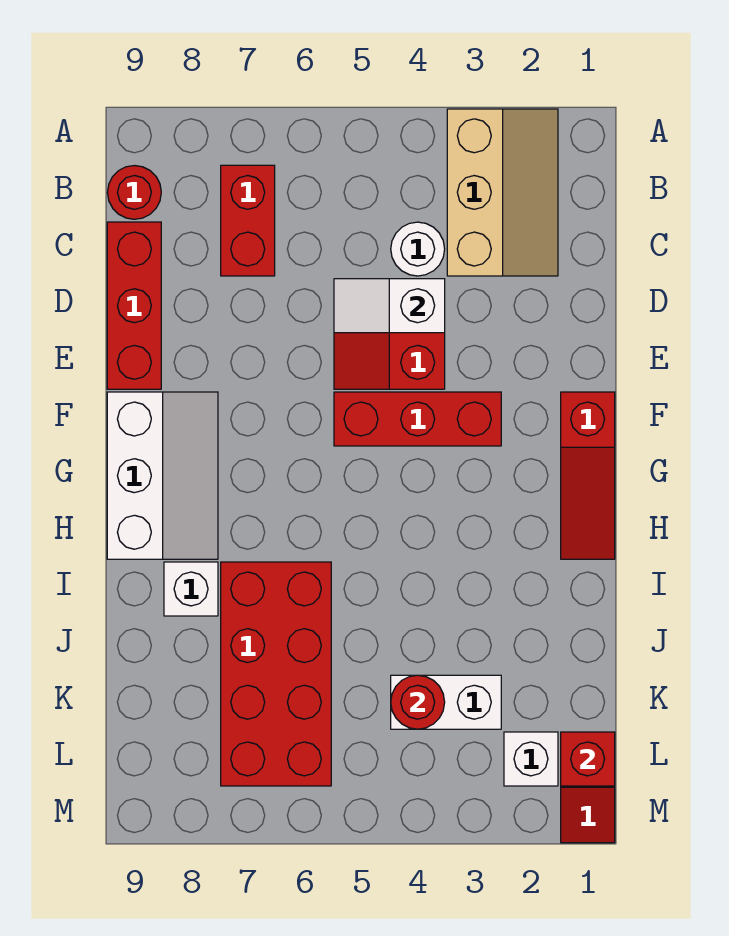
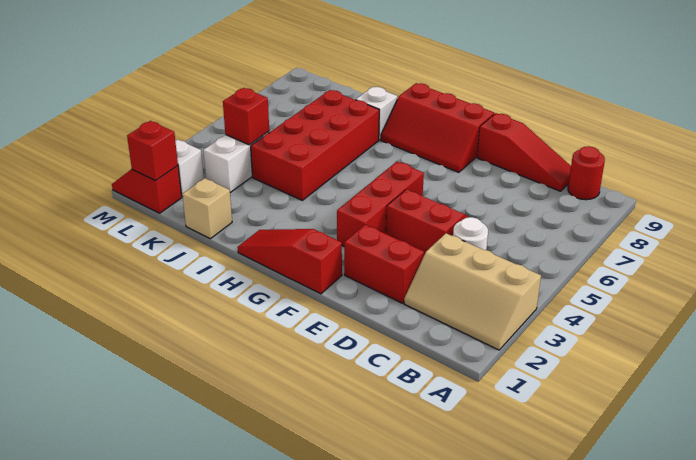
red 1x2 brick [221,165,275,276] -> red 1x2 brick moved to [344,225,424,303]
red 1x3 brick [107,222,161,389] -> red 1x3 slope [477,113,571,191]
white 1x2 slope [334,279,445,333] -> none
white 2x3 slope [107,392,218,559] -> red 2x3 slope [381,83,494,172]
red 2x4 brick [221,562,331,786] -> red 2x4 brick turned to [251,90,379,200]
none -> tan 1x1 brick [182,178,232,239]
red 1x1 round brick [391,675,445,729] -> red 1x1 brick [223,88,269,145]

